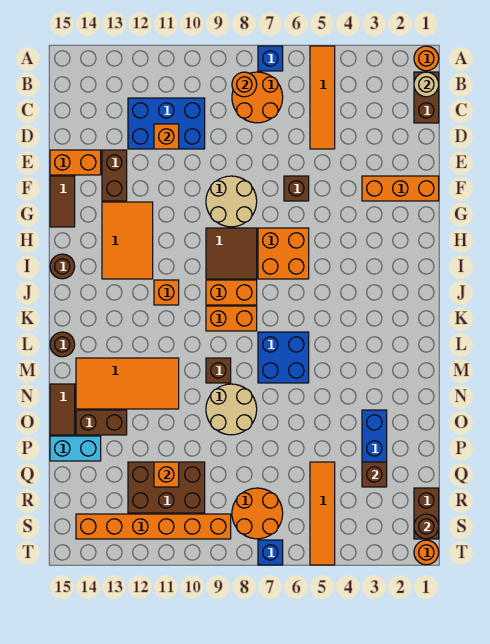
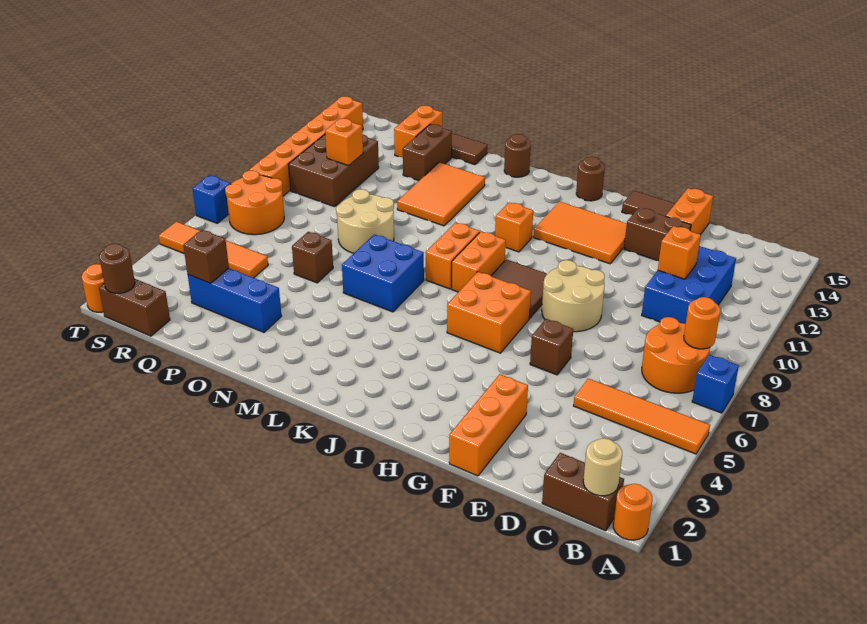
brown 1x1 brick [206,358,231,383] -> brown 1x1 brick moved to [292,232,333,283]
orange 2x4 tile [76,358,179,409] -> orange 2x3 tile [397,162,485,226]
cyan 1x2 brick [50,436,101,461] -> orange 1x2 brick [394,105,442,157]

